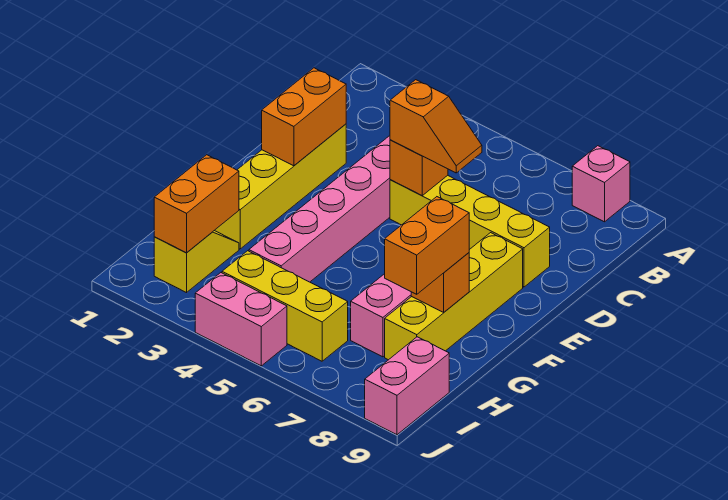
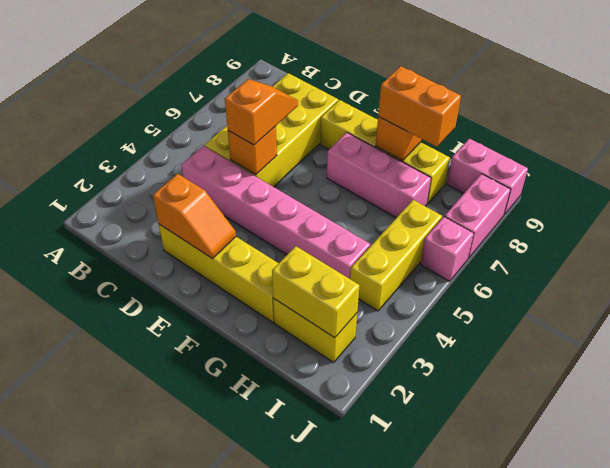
pink 1x1 brick [572,146,630,222] -> pink 1x1 brick moved to [421,217,474,281]
orange 1x2 brick [262,68,346,166] -> orange 1x2 slope [153,174,236,259]
yellow 1x4 brick [390,175,550,287] -> yellow 2x4 brick [205,73,338,187]
yellow 1x2 slope [154,231,239,293] -> yellow 1x2 brick [273,298,357,362]
orange 1x2 brick [154,155,239,253] -> yellow 1x2 brick [272,246,360,338]
pink 1x2 brick [195,273,287,366] -> pink 1x2 brick moved to [445,174,511,258]

